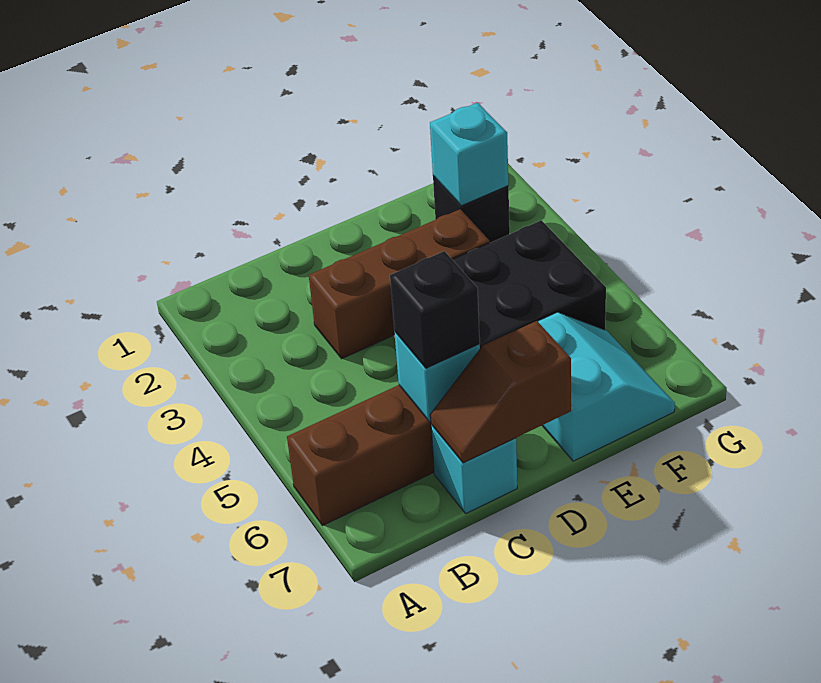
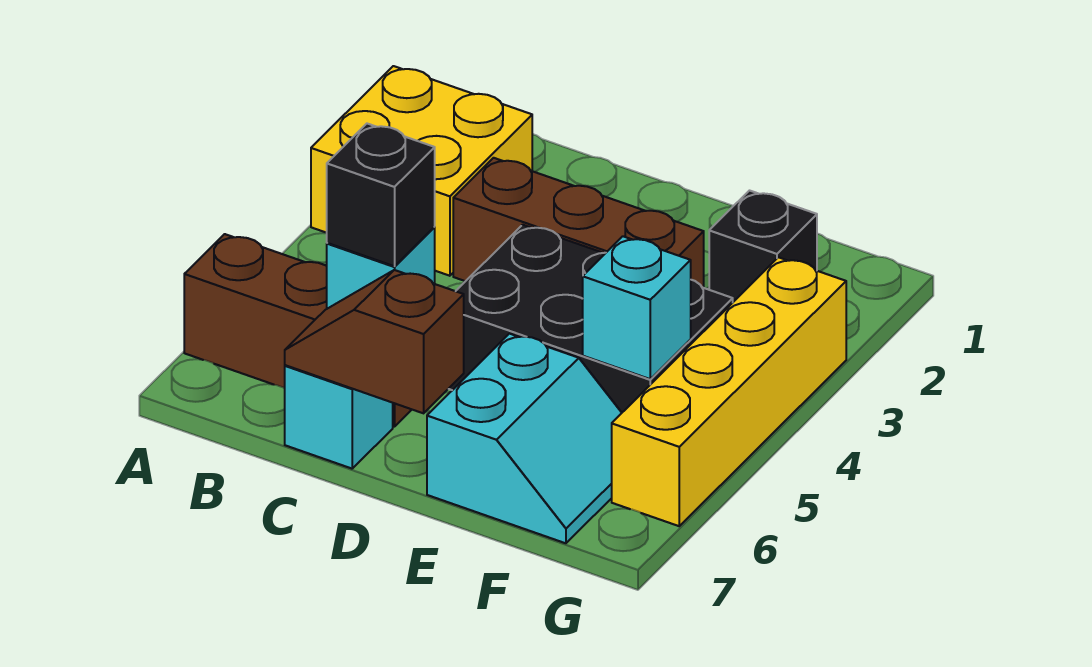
none -> yellow 2x2 brick [311,66,532,276]
cyan 1x1 brick [430,103,508,206] -> cyan 1x1 brick moved to [583,236,691,379]
none -> yellow 1x4 brick [612,257,846,526]

